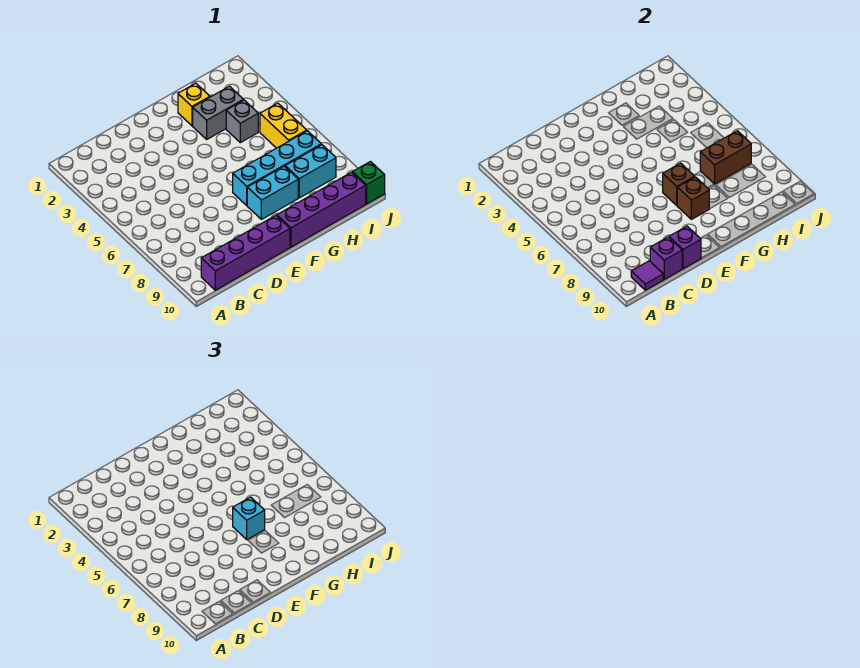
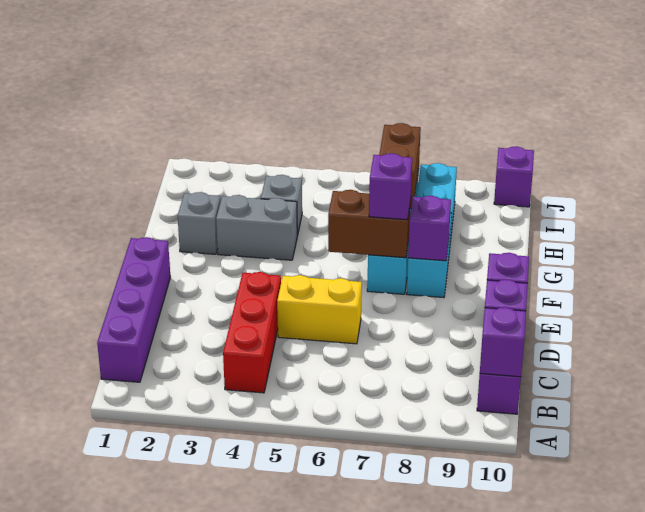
none -> red 1x3 brick [223,272,281,393]
purple 1x1 tile [631,261,663,290] -> purple 1x1 brick [480,307,526,377]
brown 1x1 brick [663,163,695,205] -> brown 1x2 brick [328,190,411,258]
cyan 1x1 brick [233,497,265,539] -> purple 1x1 brick [369,153,412,220]
brown 1x1 brick [677,177,709,219] -> purple 1x1 brick [408,196,451,261]
purple 1x4 brick [277,172,366,247] -> purple 1x4 brick moved to [97,237,170,382]
yellow 1x1 brick [178,83,210,126] -> grey 1x1 brick [178,192,221,254]
grey 1x2 brick [193,86,243,139] -> grey 1x2 brick turned to [216,195,297,260]
yellow 1x2 brick [260,103,307,148] -> yellow 1x2 brick moved to [277,275,362,344]
green 1x1 brick [353,162,385,204] -> purple 1x1 brick [494,146,534,207]

